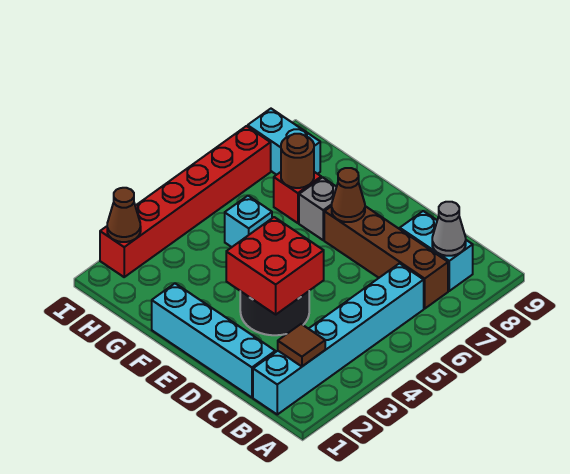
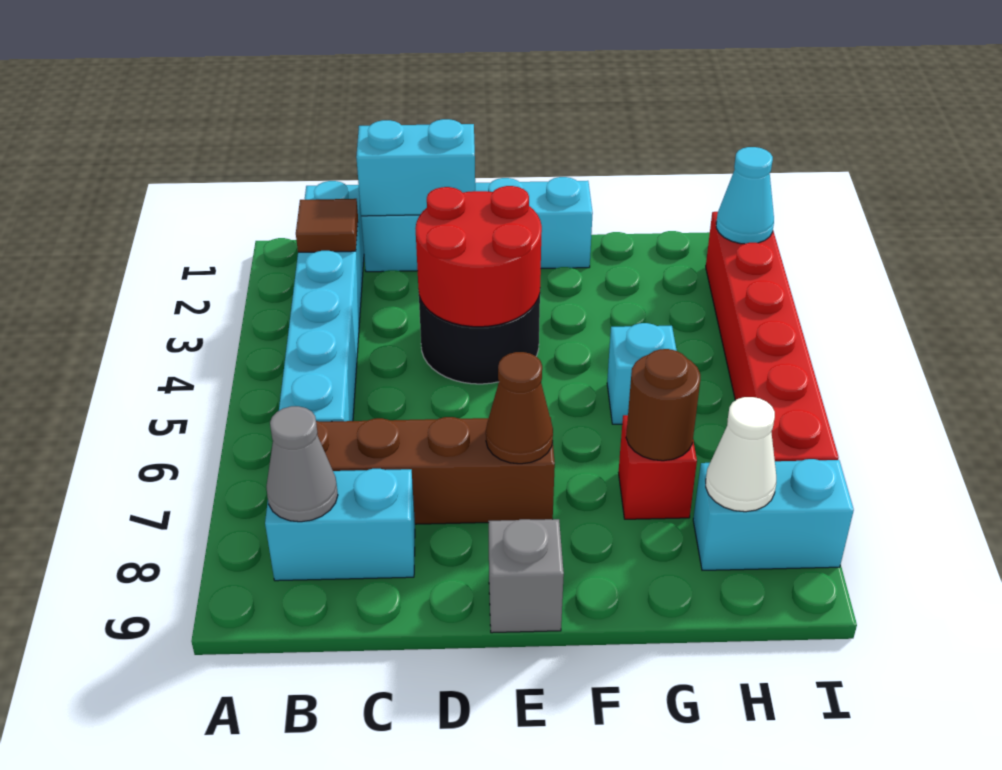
none -> cyan 1x2 brick [356,119,475,216]
red 2x2 brick [226,217,324,314] -> red 2x2 round brick [415,186,542,327]
grey 1x1 brick [299,177,336,240] -> grey 1x1 brick moved to [488,519,564,633]
none -> white 1x1 cone [706,397,776,512]
brown 1x1 cone [107,188,141,242] -> cyan 1x1 cone [716,147,774,244]

